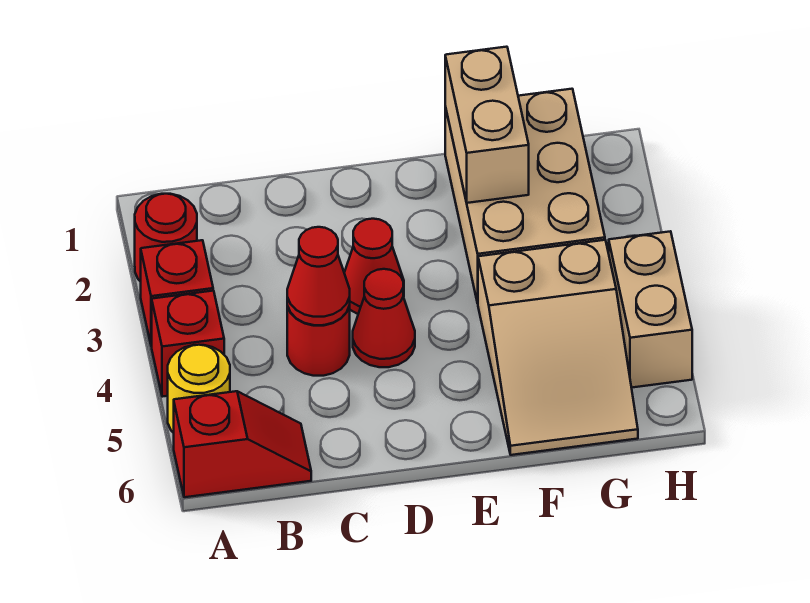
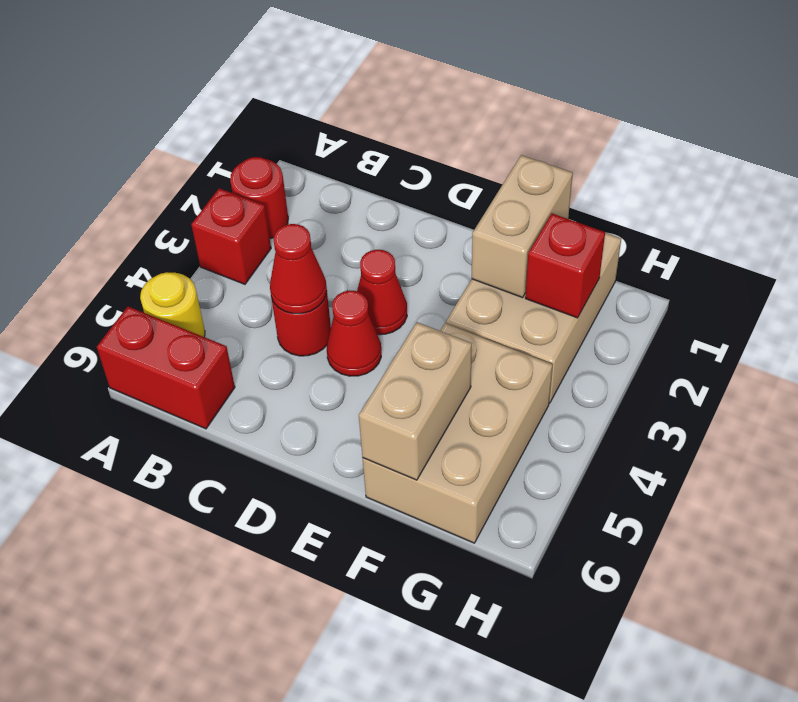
red 1x1 brick [152,291,224,397] -> red 1x1 brick moved to [525,214,605,318]
red 1x2 slope [174,391,311,497] -> red 1x2 brick [97,306,235,429]
tan 2x3 slope [478,240,638,455] -> tan 2x3 brick [363,323,552,543]
tan 1x2 brick [609,231,692,388] -> tan 1x2 brick moved to [359,322,472,480]

